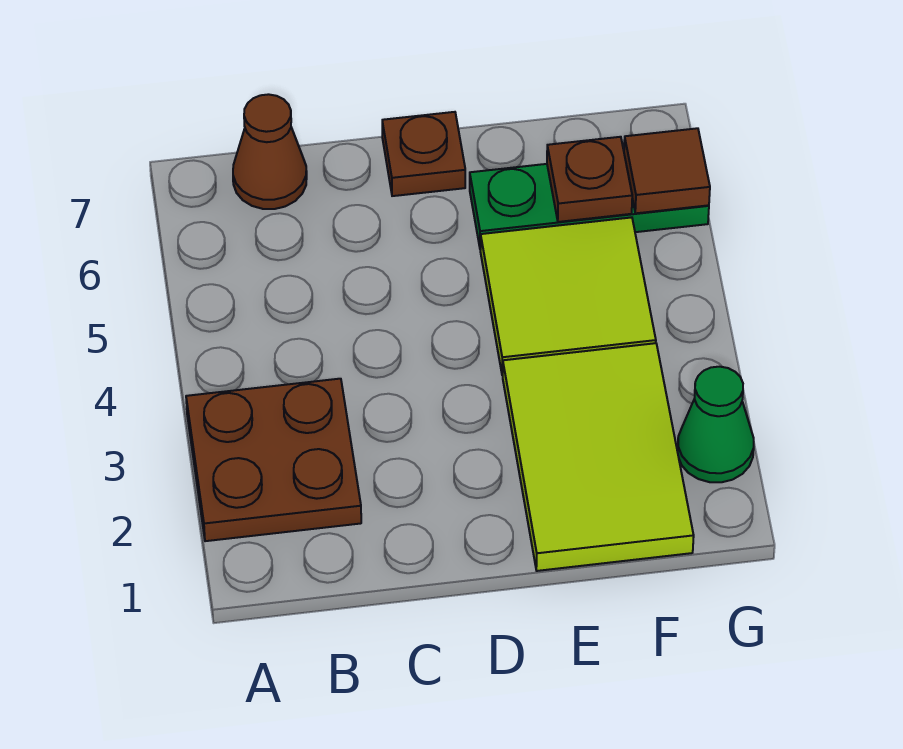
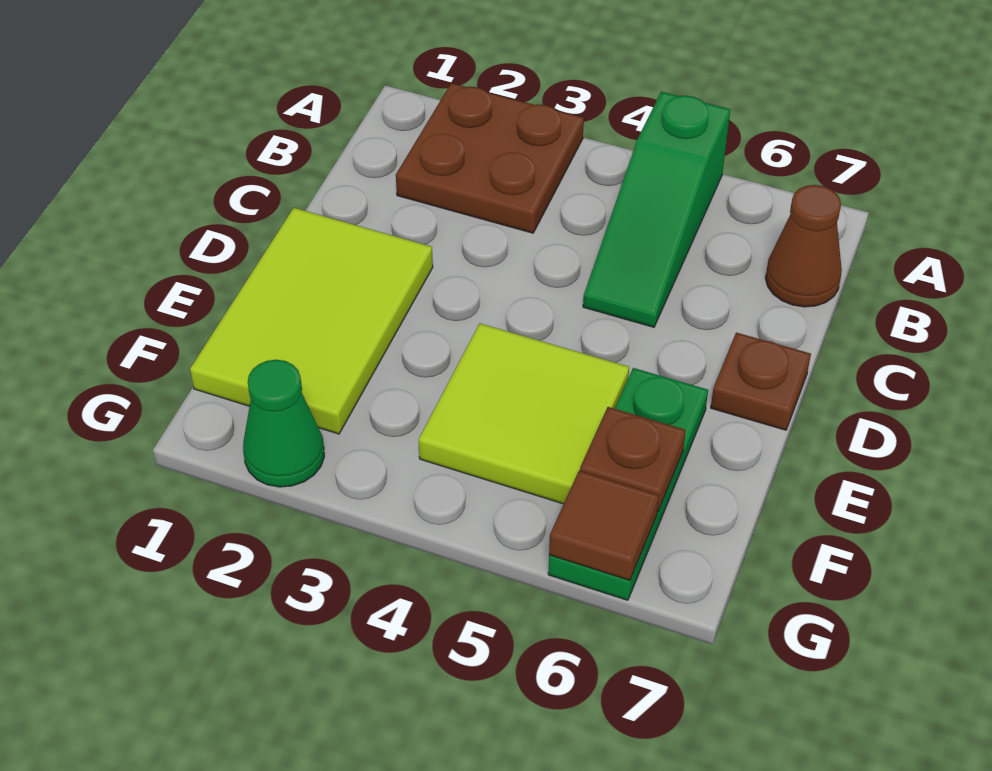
none -> green 1x3 slope [583,92,730,327]
lime 2x3 tile [503,343,694,571] -> lime 2x3 tile turned to [190,208,433,434]

